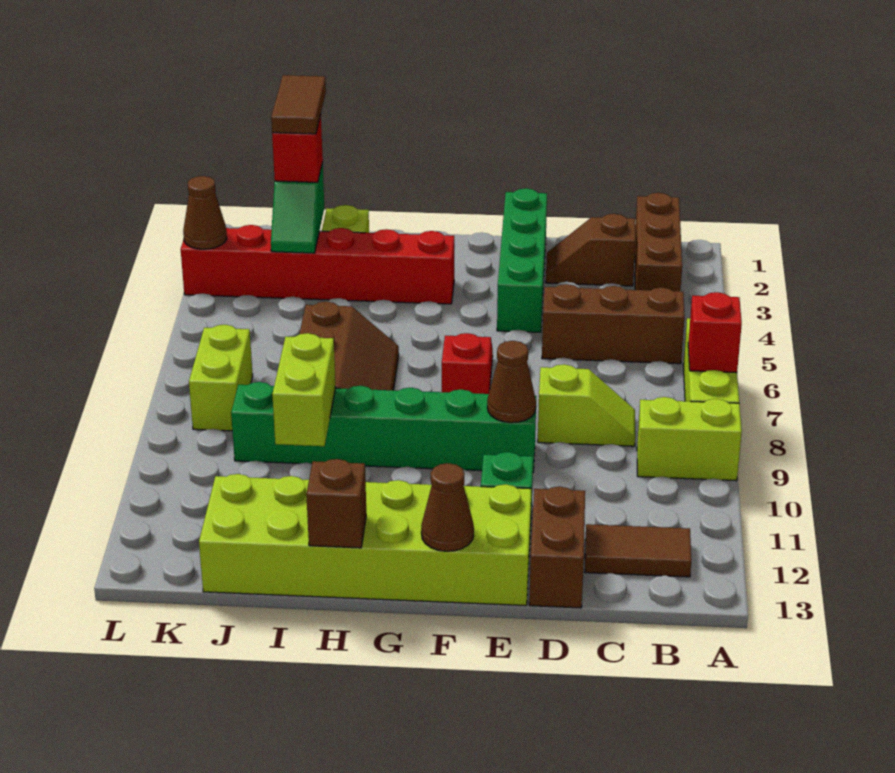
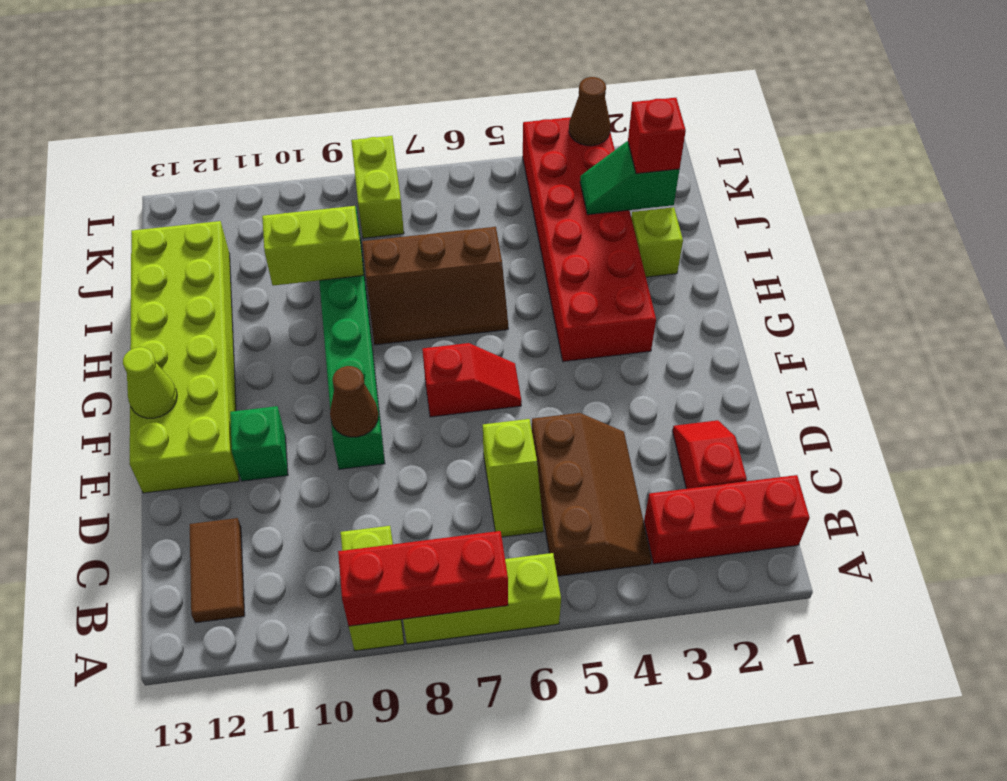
red 1x1 brick [688,292,742,373] -> red 1x3 brick [338,531,508,626]
brown 1x3 brick [635,193,682,291] -> red 1x3 brick [644,475,810,564]
brown 1x2 slope [546,214,636,286] -> red 1x2 slope [673,420,747,489]
lime 1x2 slope [538,364,635,446] -> lime 1x2 slope moved to [483,419,543,537]
brown 1x2 brick [529,487,585,608] -> none
green 1x4 brick [497,188,547,332] -> none
brown 1x1 cone [421,463,474,551] -> lime 1x1 cone [123,347,177,418]
red 1x6 brick [181,225,454,304] -> red 2x6 brick [523,117,656,362]
brown 1x1 brick [306,459,366,548] -> none
brown 1x2 tile [271,75,326,134] -> none
lime 1x2 brick [189,325,253,431] -> lime 1x2 brick turned to [351,136,404,238]

